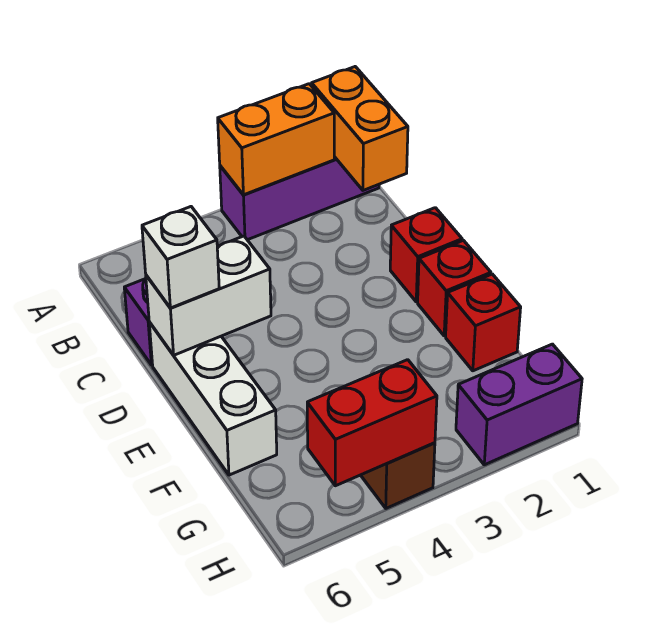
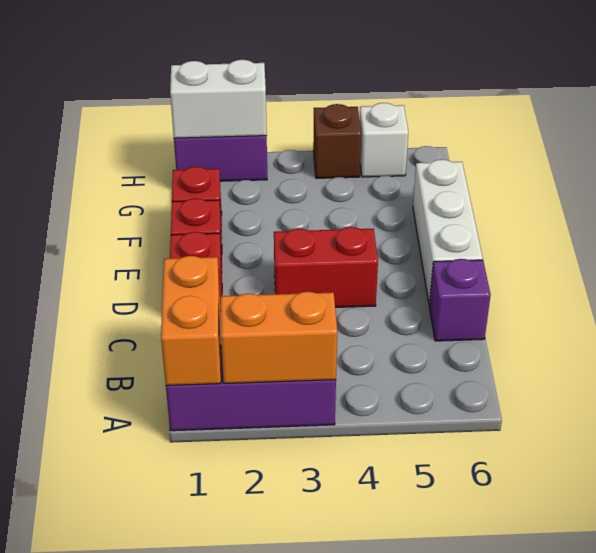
white 1x2 brick [146,236,271,355] -> white 1x2 brick moved to [170,60,267,138]
white 1x1 brick [142,207,219,308] -> white 1x1 brick moved to [360,103,408,177]
red 1x2 brick [307,360,437,486] -> red 1x2 brick moved to [274,227,378,307]

